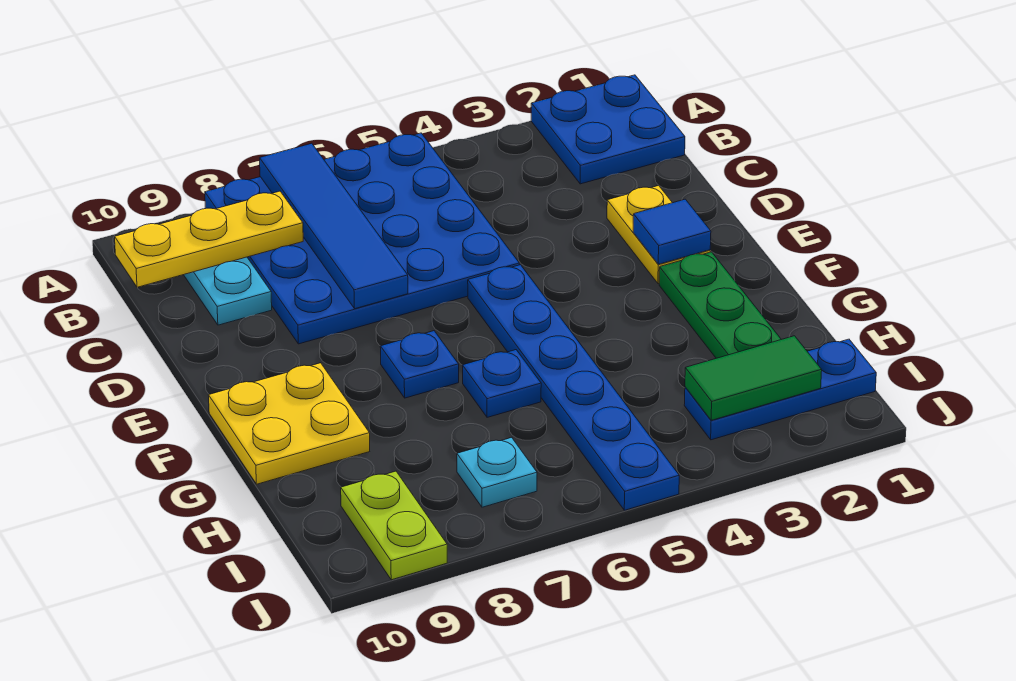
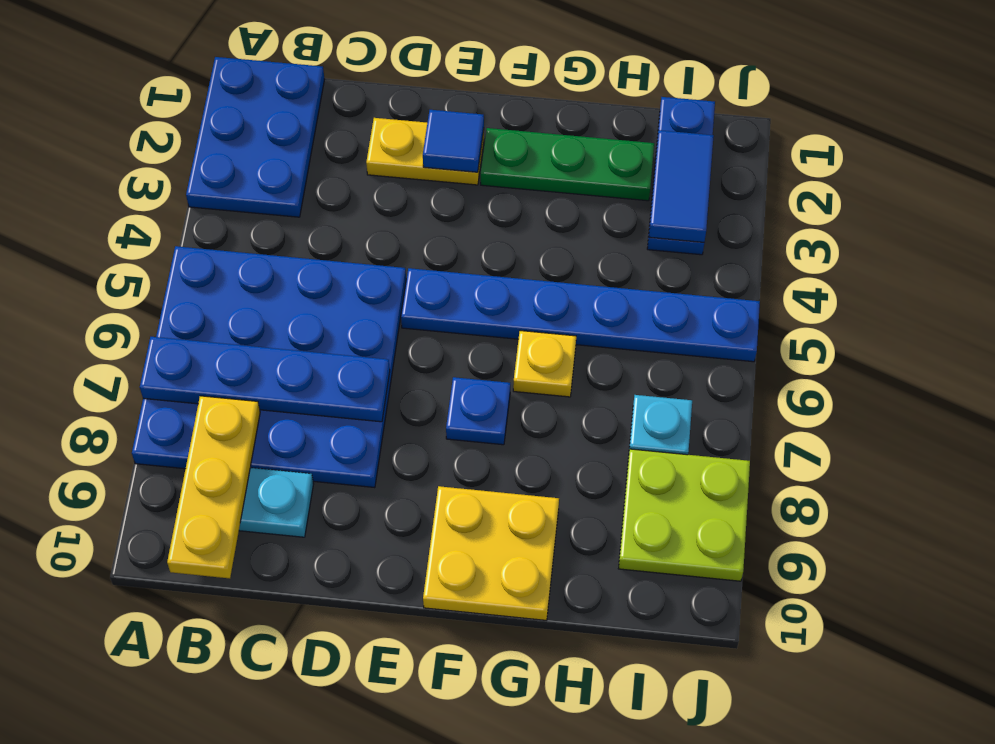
blue 2x2 plate [531,75,685,184] -> blue 2x3 plate [186,57,325,217]
blue 1x4 tile [260,143,408,309] -> blue 1x4 plate [140,337,390,422]
blue 1x1 plate [462,350,541,417] -> yellow 1x1 plate [513,331,576,397]
green 1x2 tile [685,336,822,420] -> blue 1x2 tile [649,130,714,242]
lime 1x2 plate [341,471,447,580] -> lime 2x2 plate [618,449,750,581]

